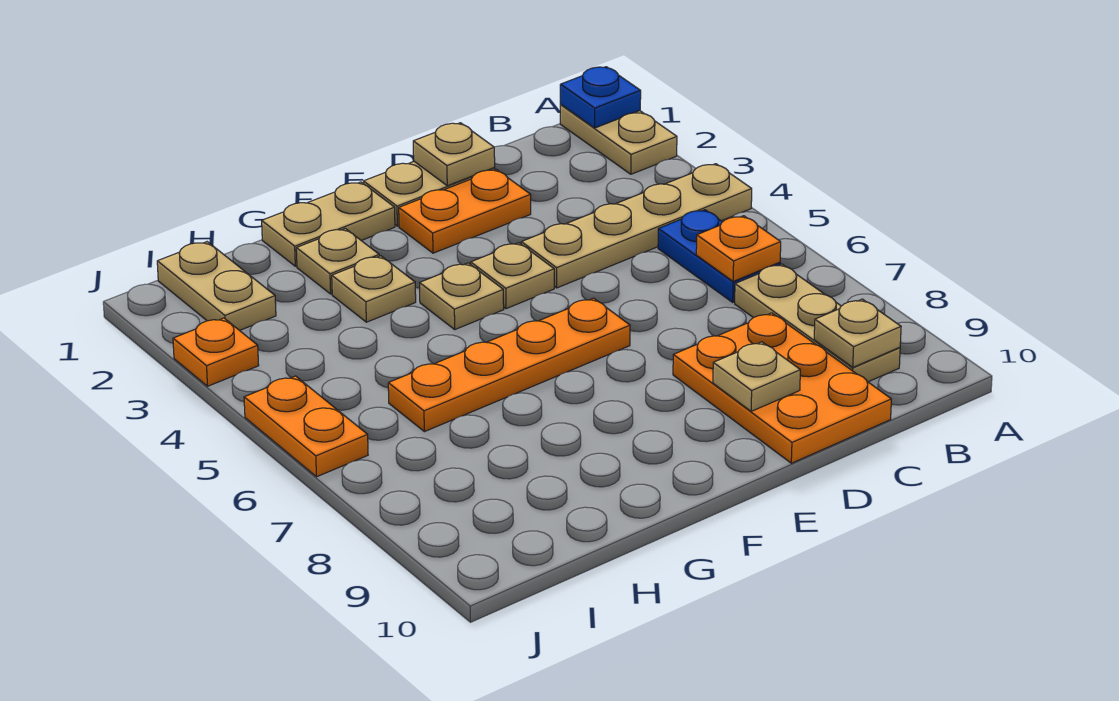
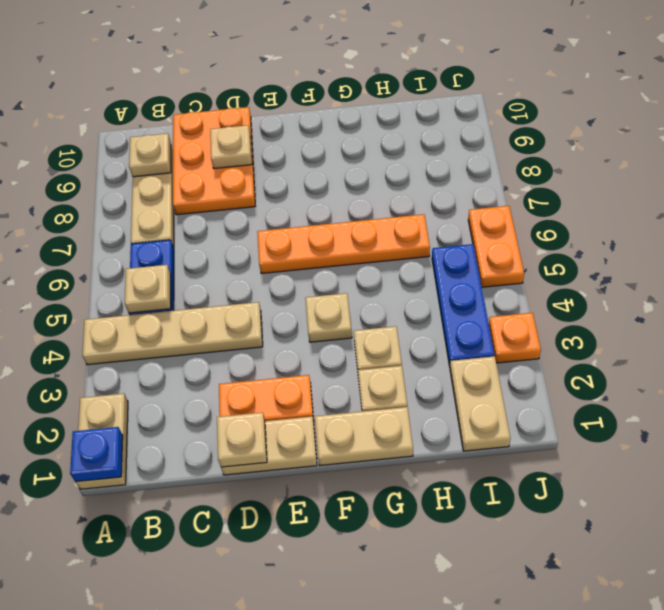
orange 1x1 plate [696,216,781,282] -> none
tan 1x1 plate [471,243,554,309] -> tan 1x1 plate moved to [125,265,171,313]
none -> blue 1x3 plate [432,244,494,366]

